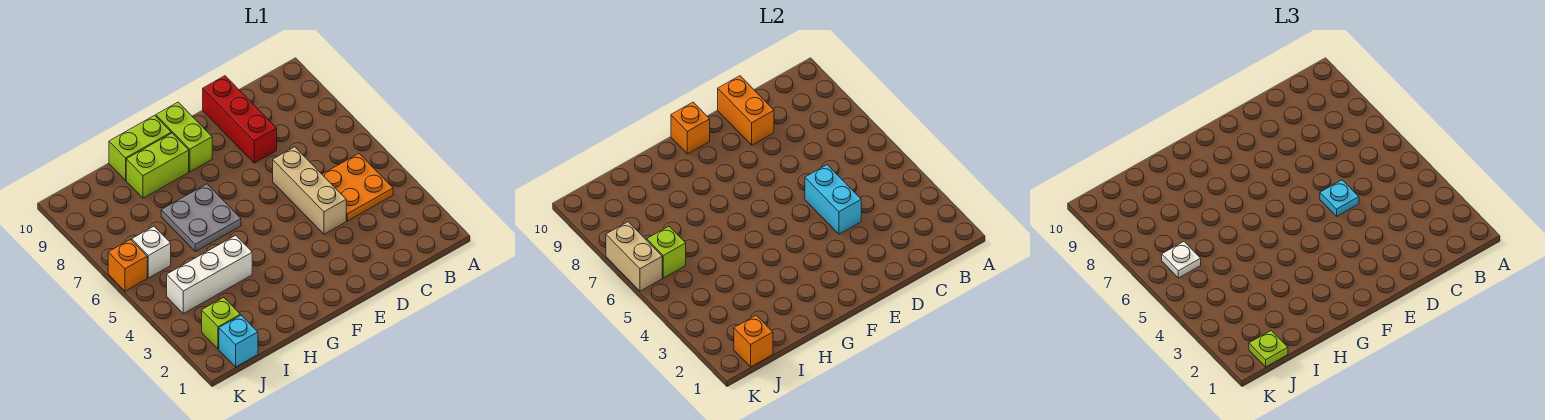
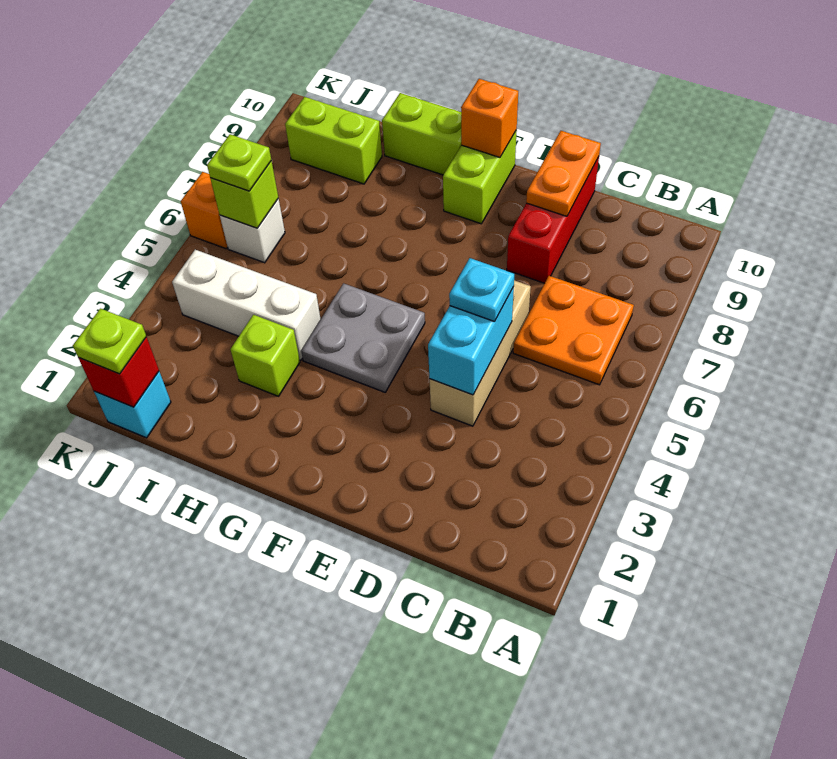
orange 2x2 plate [322,154,393,221] -> orange 2x2 plate moved to [513,276,634,385]
orange 1x2 brick [718,76,774,145] -> orange 1x2 plate [526,131,601,216]
grey 2x2 plate [161,184,241,251] -> grey 2x2 plate moved to [301,283,425,392]
lime 1x2 brick [126,133,189,198] -> lime 1x2 brick moved to [285,97,382,184]
orange 1x1 brick [734,315,773,367] -> red 1x1 brick [78,337,159,407]
lime 1x1 brick [202,298,240,349] -> lime 1x1 brick moved to [231,315,300,396]
white 1x1 plate [1162,242,1201,278] -> lime 1x1 plate [207,134,271,191]
tan 1x2 brick [606,222,662,291] -> none

